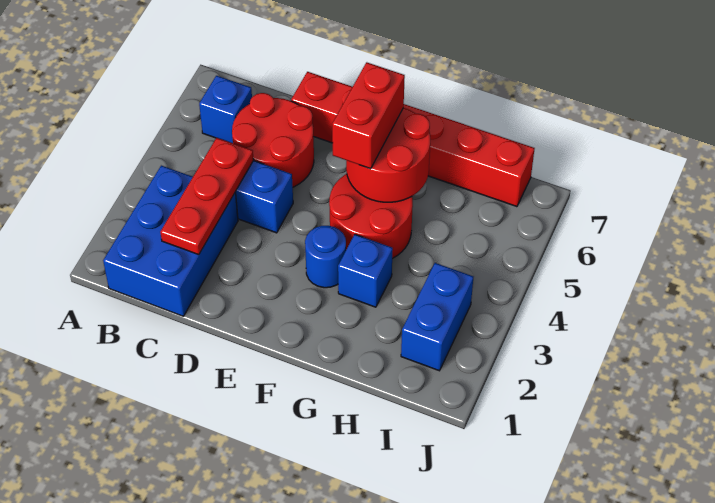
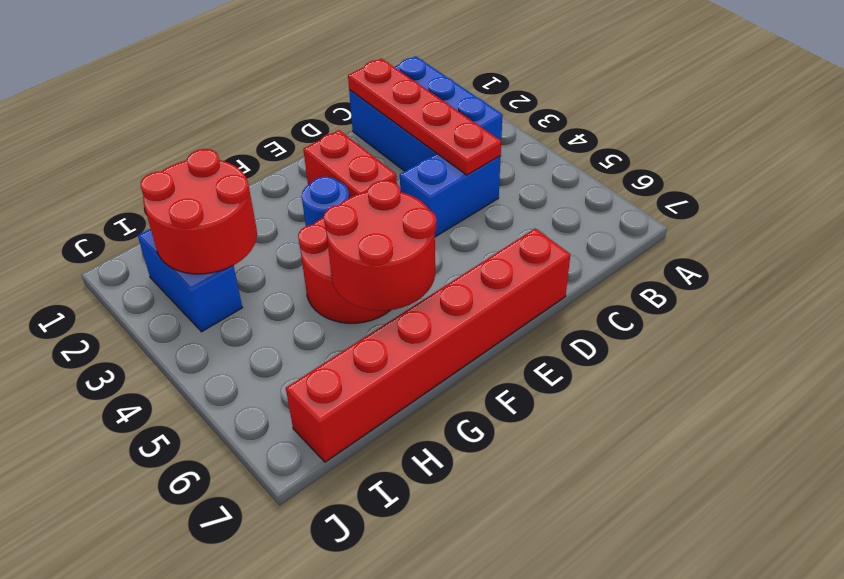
blue 1x1 brick [199,76,252,143] -> none
red 1x3 plate [160,138,254,255] -> red 1x4 plate [348,58,501,175]
red 2x2 round brick [232,93,314,187] -> red 2x2 round brick moved to [141,149,257,274]
red 1x2 brick [332,62,405,169] -> red 1x2 brick moved to [303,130,397,198]
blue 1x1 brick [338,234,393,307] -> none

